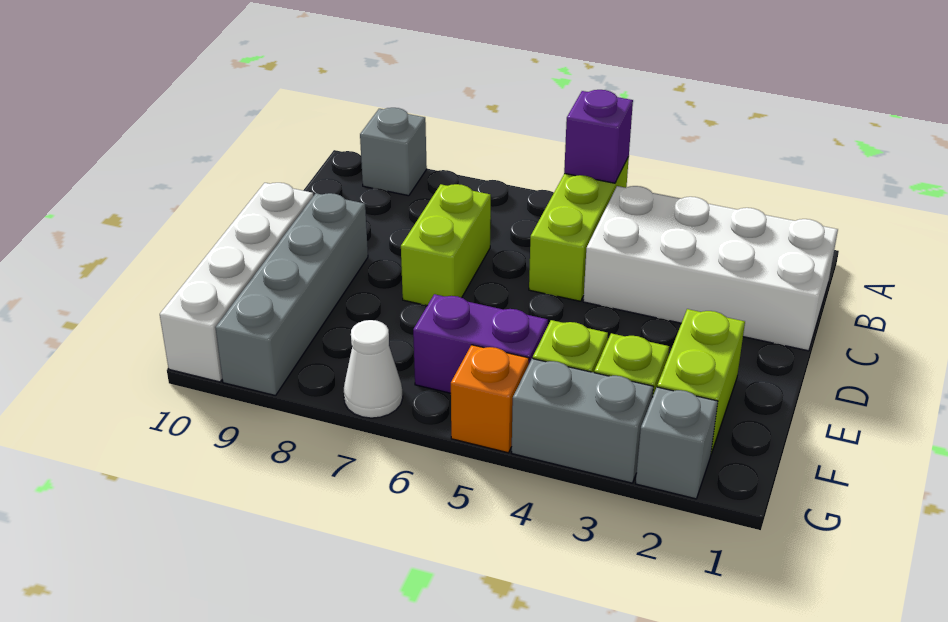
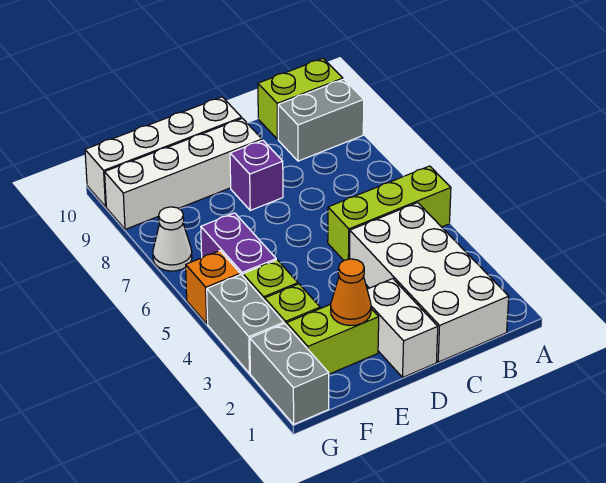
purple 1x1 brick [564,90,633,183] -> purple 1x1 brick moved to [230,140,283,210]
grey 1x1 brick [360,108,427,196] -> grey 1x2 brick [278,79,364,161]
lime 1x2 brick [401,184,491,306] -> lime 1x2 brick moved to [258,58,343,139]
none -> white 1x2 brick [367,279,438,377]
grey 1x4 brick [215,193,368,396] -> white 1x4 brick [105,118,262,229]
none -> orange 1x1 cone [331,259,371,326]
grey 1x1 brick [636,387,718,499] -> grey 1x2 brick [250,324,329,424]

